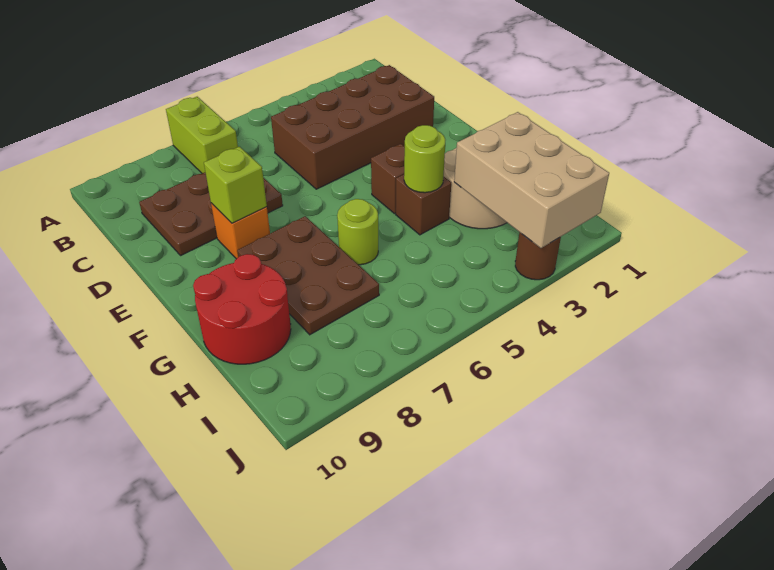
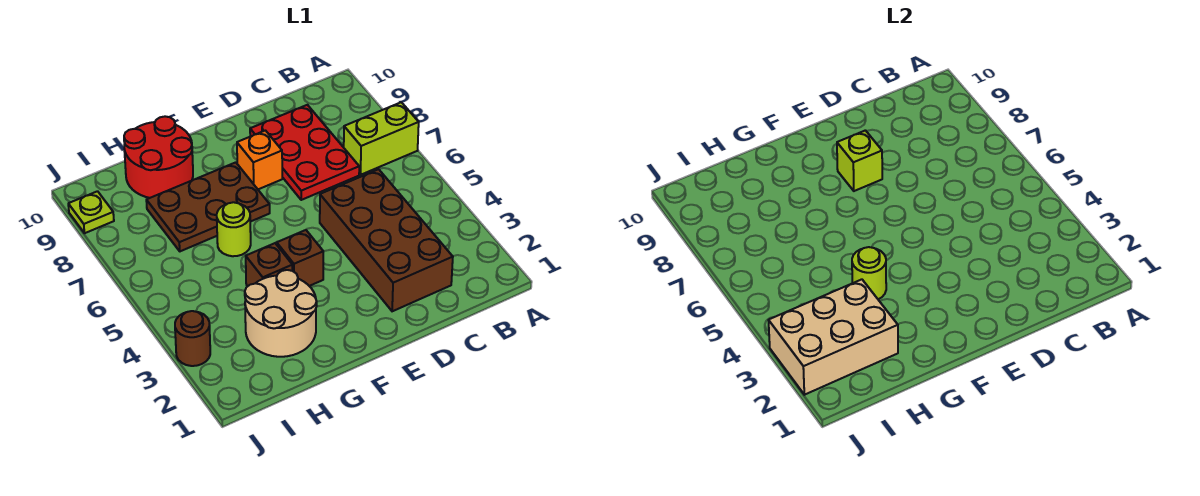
brown 2x3 plate [139,172,283,256] -> red 2x3 plate [250,105,359,200]
none -> lime 1x1 plate [68,191,114,233]

